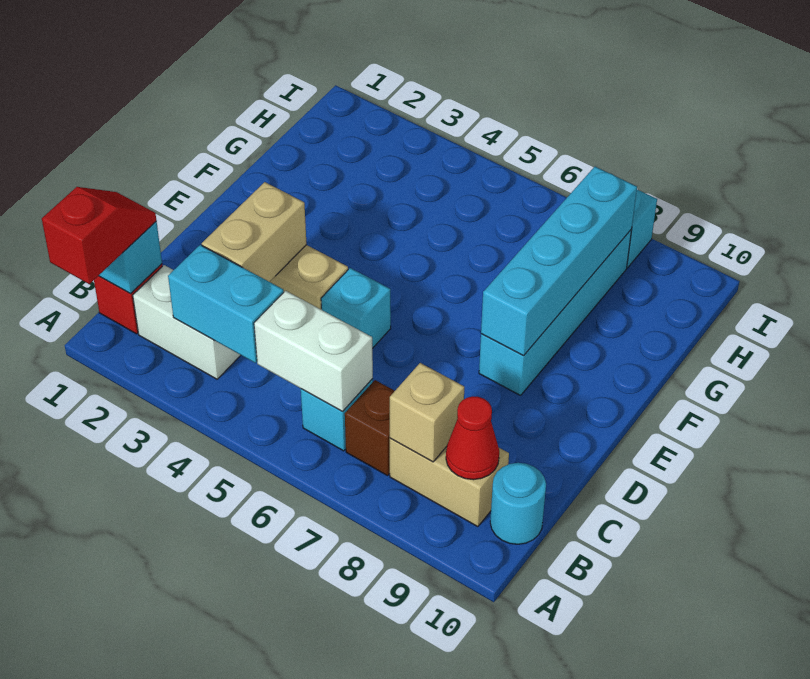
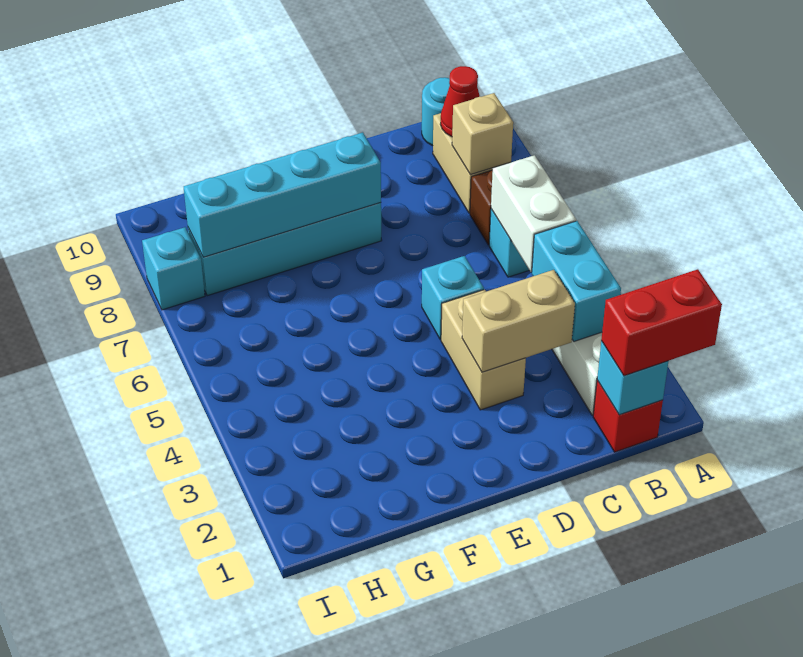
red 1x2 slope [42,187,156,284] -> red 1x2 brick [601,269,722,376]

